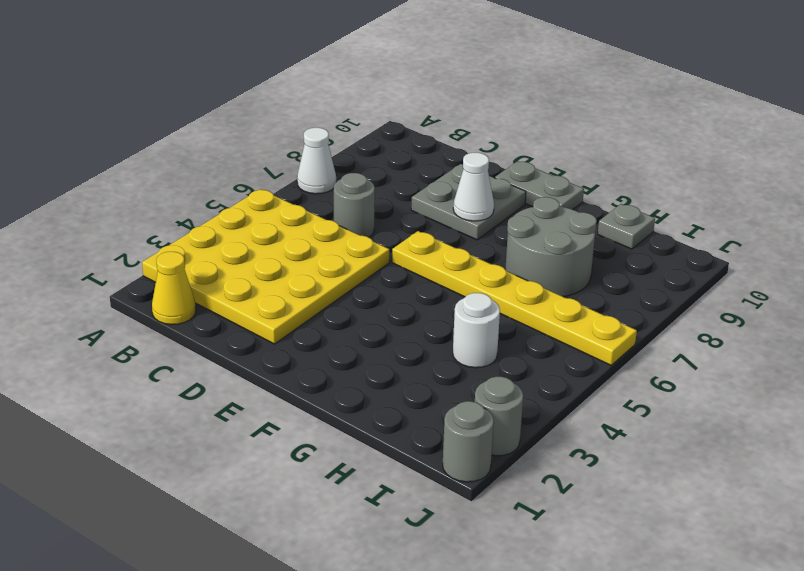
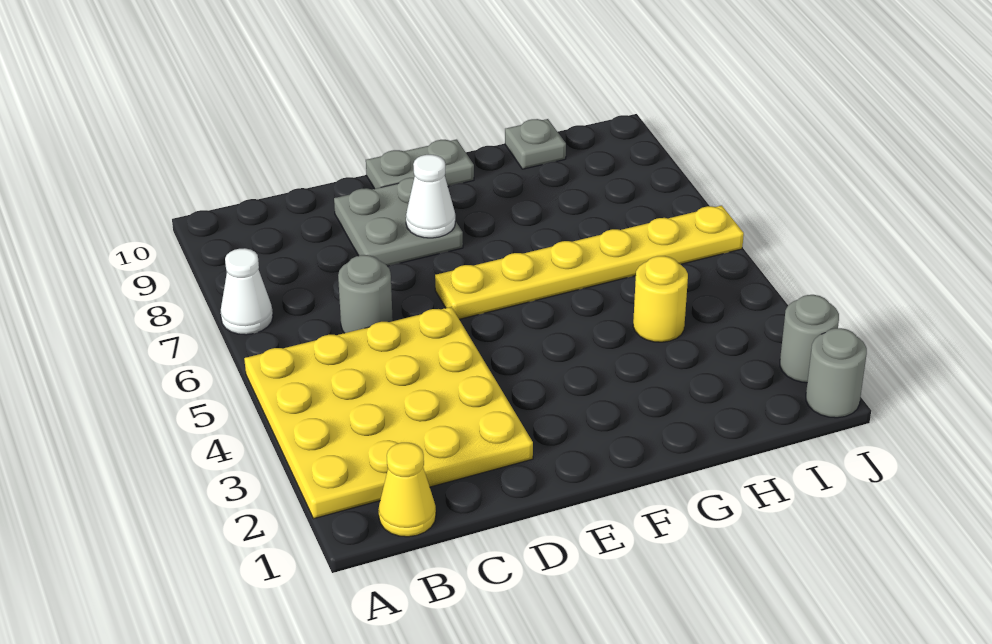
grey 2x2 round brick [505,197,597,297] -> none
white 1x1 round brick [453,293,500,368] -> yellow 1x1 round brick [633,256,688,342]

